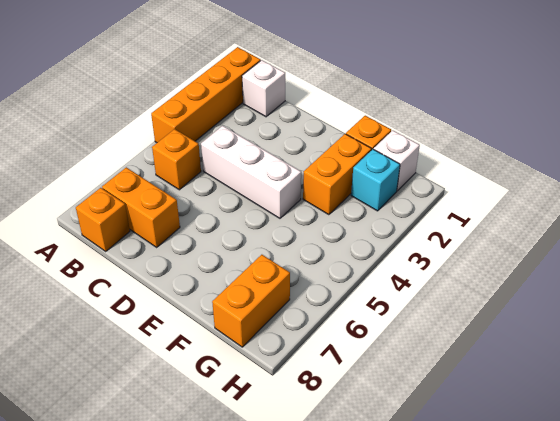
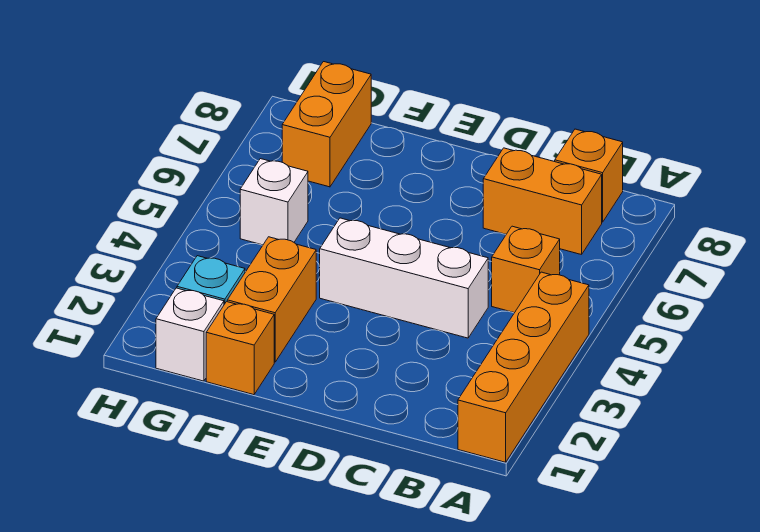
white 1x1 brick [242,60,285,117] -> white 1x1 brick moved to [240,159,308,245]

